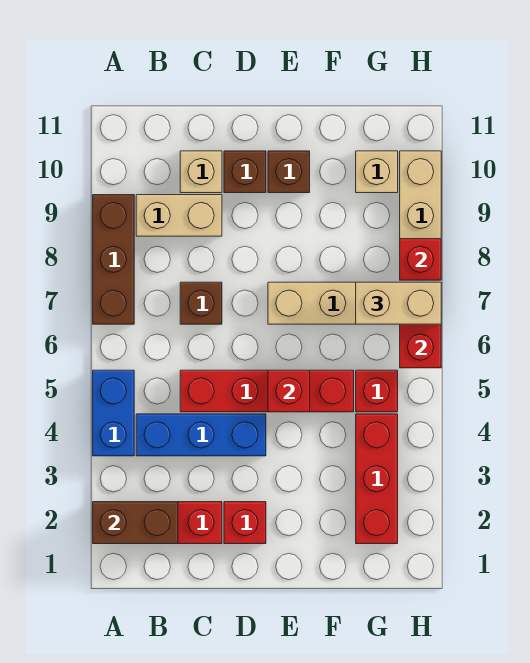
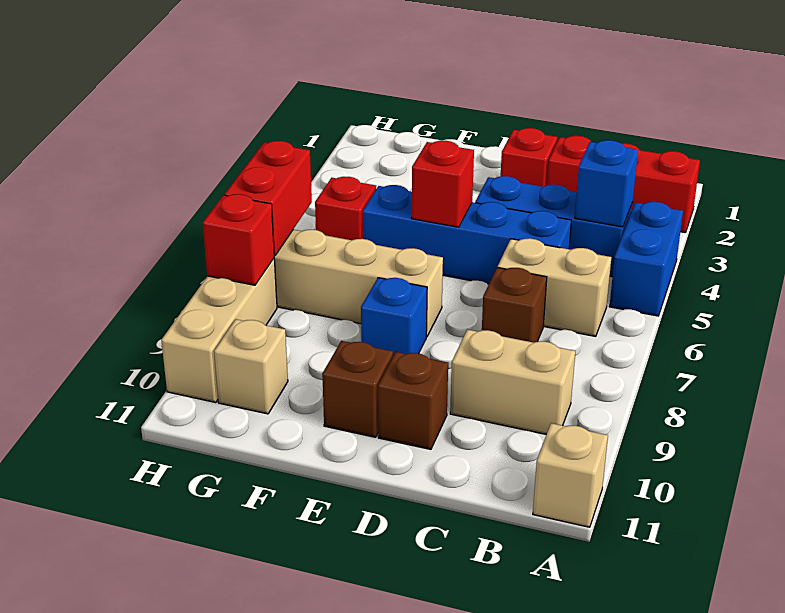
brown 1x2 brick [93,502,178,544] -> none
brown 1x3 brick [93,195,134,324] -> none
none -> blue 1x1 brick [575,140,638,227]
red 1x4 brick [180,370,354,412] -> blue 1x4 brick [363,185,571,284]
tan 1x1 brick [180,151,222,193] -> tan 1x1 brick moved to [533,423,608,527]
none -> blue 1x1 brick [361,278,427,356]
red 1x3 brick [356,414,398,544] -> none
tan 1x2 brick [356,282,441,324] -> tan 1x2 brick moved to [498,238,611,336]

